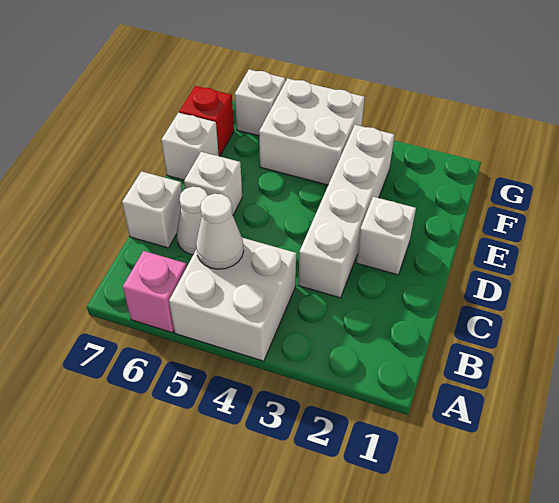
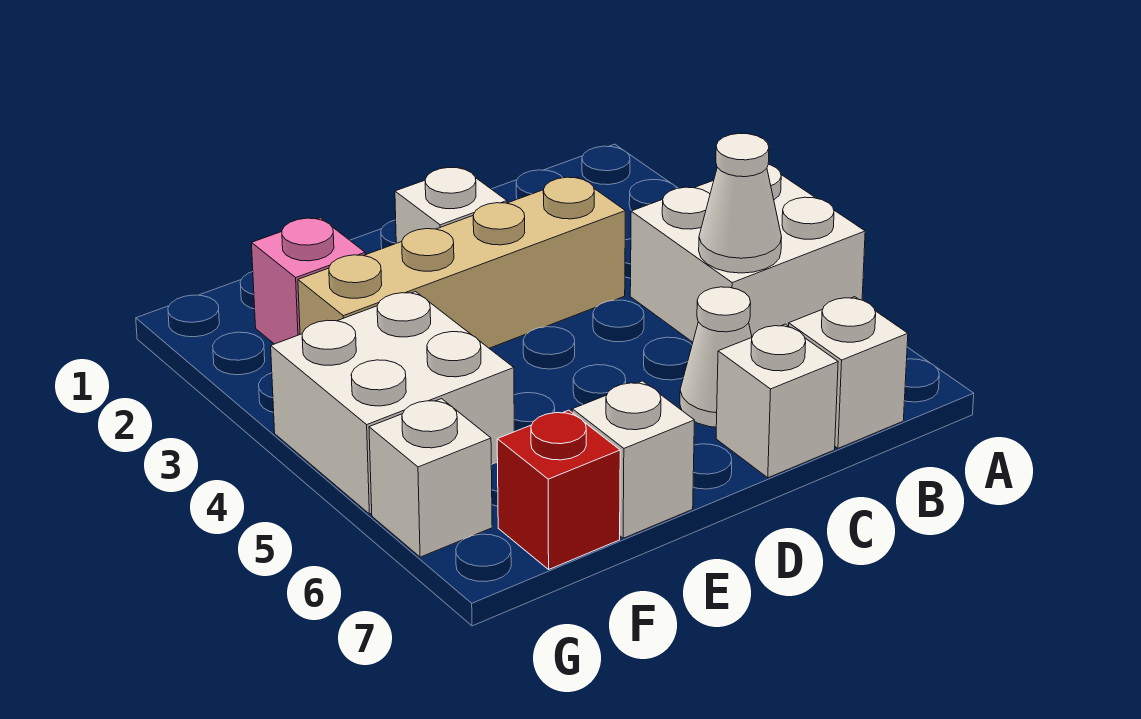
pink 1x1 brick [123,251,187,333] -> pink 1x1 brick moved to [252,218,365,344]
white 1x4 brick [298,125,394,298] -> tan 1x4 brick [298,177,625,348]
white 1x1 brick [184,152,242,215] -> white 1x1 brick moved to [789,297,908,448]

